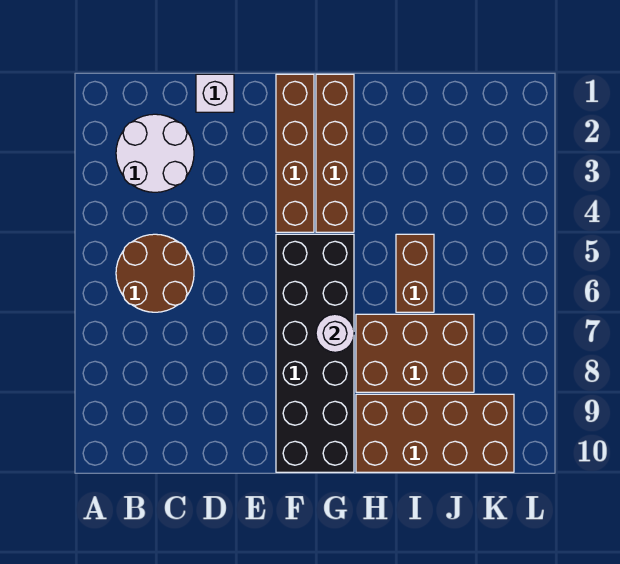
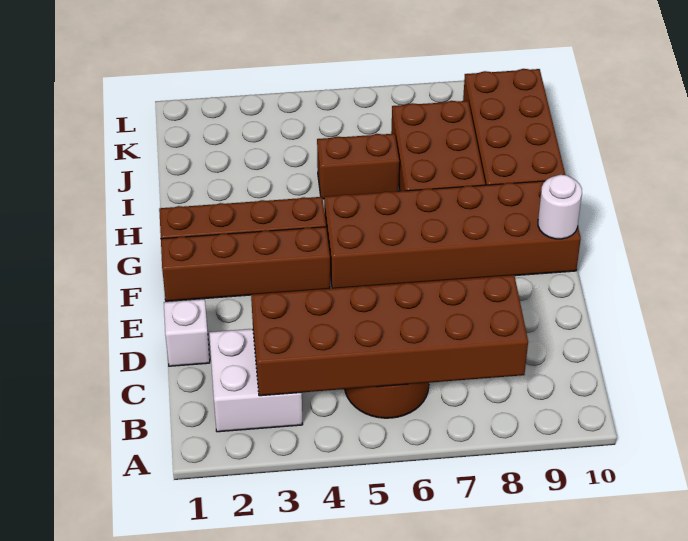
white 2x2 round brick [116,114,194,192] -> white 2x2 brick [209,329,303,432]
none -> brown 2x6 brick [251,275,528,396]
black 2x6 brick [276,234,354,472] -> brown 2x6 brick [324,181,581,288]
white 1x1 round brick [316,314,354,352] -> white 1x1 round brick moved to [538,175,582,239]

